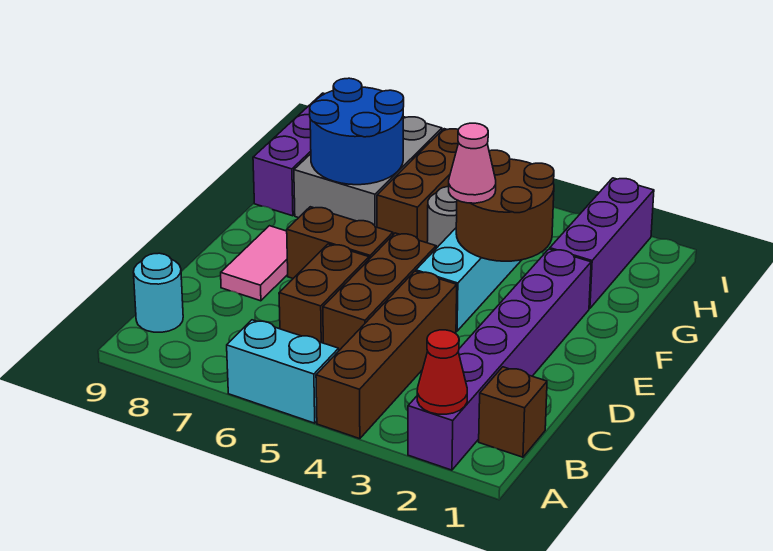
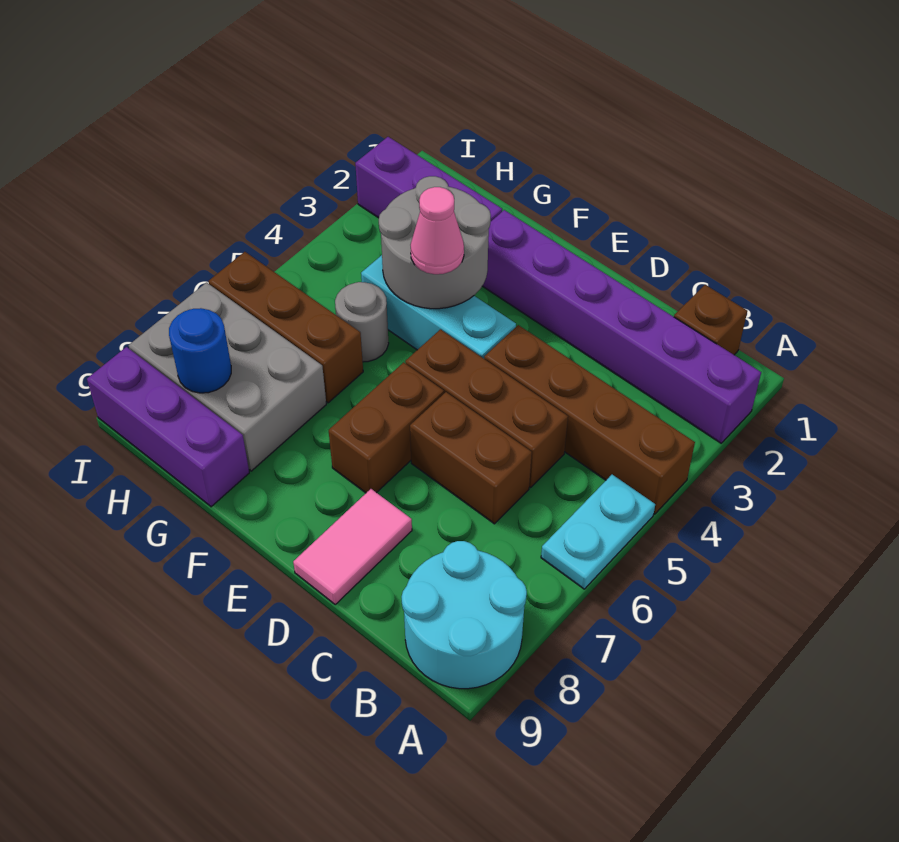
red 1x1 cone [417,330,467,414] -> none
cyan 1x2 brick [227,320,339,423] -> cyan 1x2 plate [541,475,655,589]
cyan 1x1 round brick [133,253,183,332] -> cyan 2x2 round brick [402,541,527,689]
pink 1x2 tile [221,226,288,301] -> pink 1x2 tile turned to [293,489,412,604]
brown 2x2 round brick [456,150,554,261] -> grey 2x2 round brick [379,176,491,309]
blue 2x2 round brick [310,78,404,185] -> blue 1x1 round brick [169,308,231,393]

